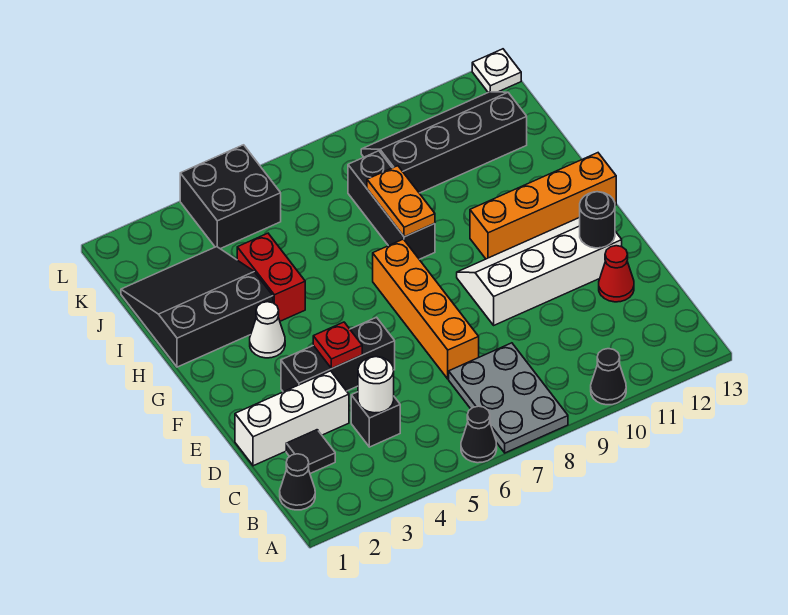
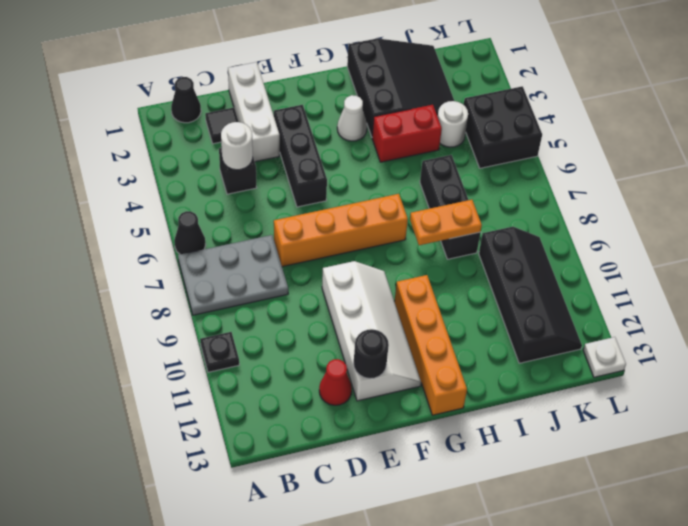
black 1x1 cone [591,349,626,405] -> black 1x1 plate [200,332,239,372]
red 1x1 plate [313,322,362,368] -> none
black 1x3 brick [348,151,435,259] -> black 1x3 brick turned to [420,155,480,259]
none -> white 1x1 round brick [438,101,468,147]

